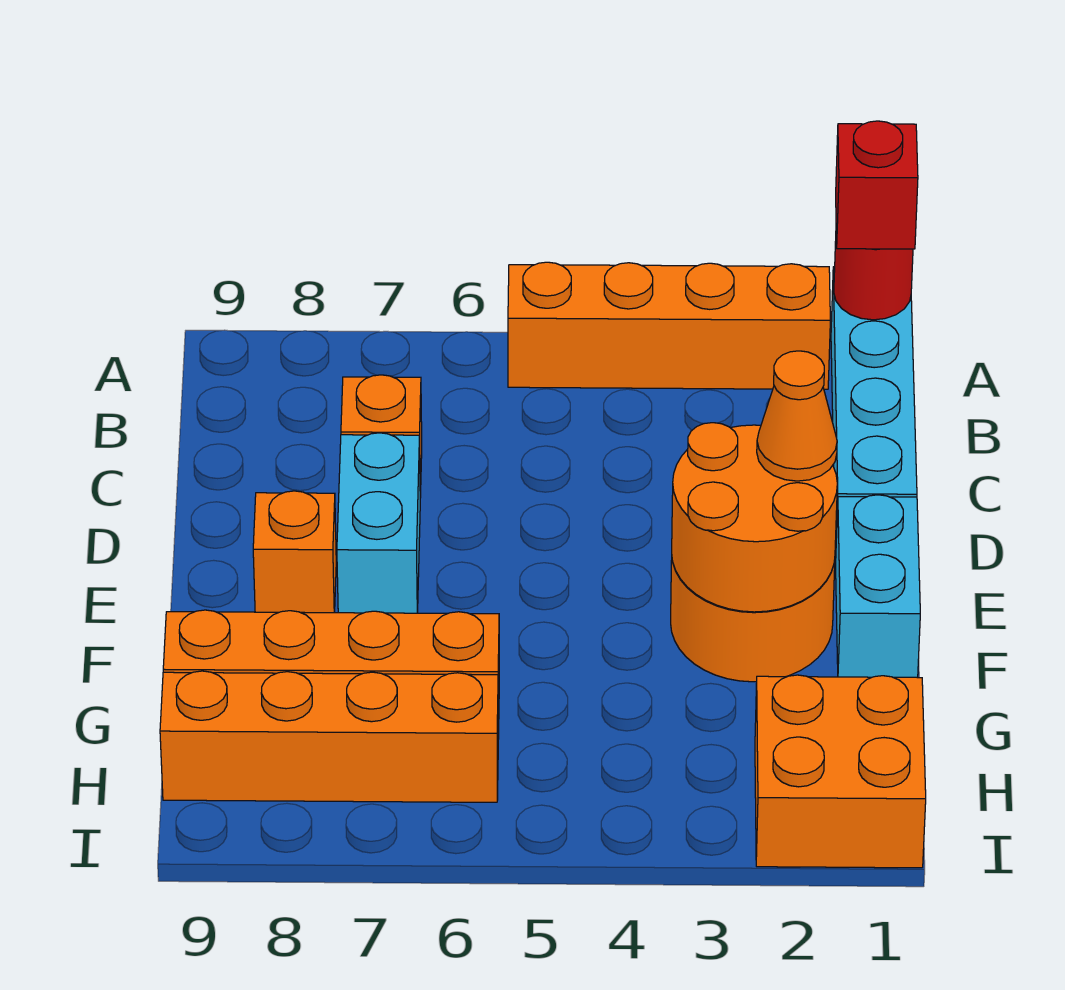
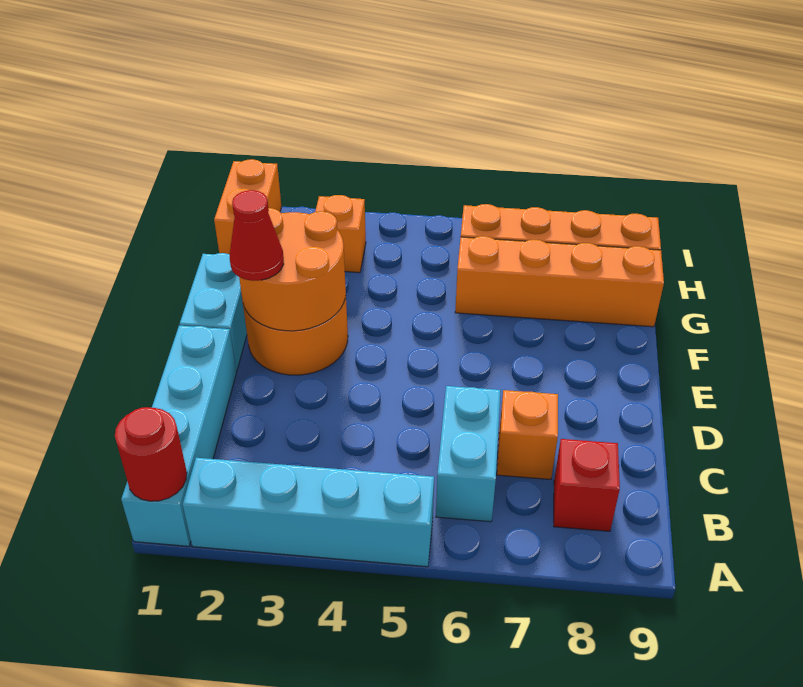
red 1x1 brick [836,121,918,249] -> red 1x1 brick moved to [554,439,620,531]
orange 1x4 brick [508,262,830,389] -> cyan 1x4 brick [183,458,434,567]
cyan 1x2 brick [337,433,420,613] -> cyan 1x2 brick moved to [436,386,500,522]
orange 1x1 cone [757,351,837,481] -> red 1x1 cone [230,190,284,281]
orange 1x1 brick [253,491,336,613] -> orange 1x1 brick moved to [315,195,366,273]
orange 2x2 brick [755,675,926,868] -> orange 1x2 brick [214,159,281,255]

